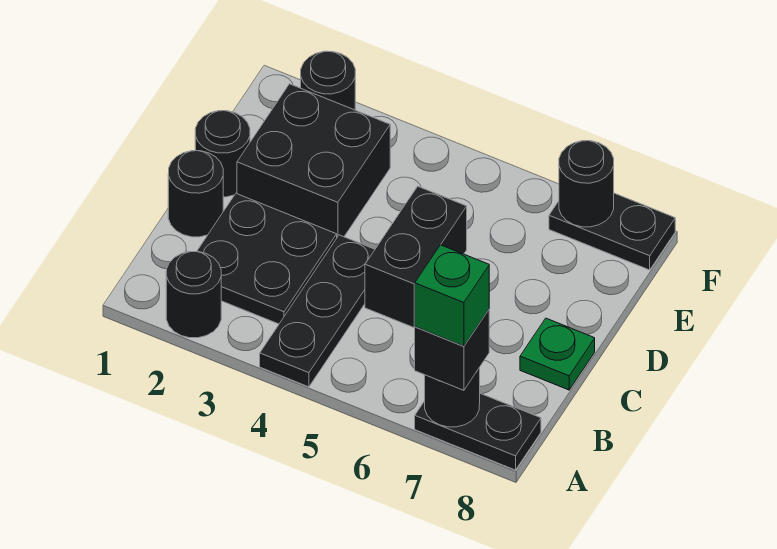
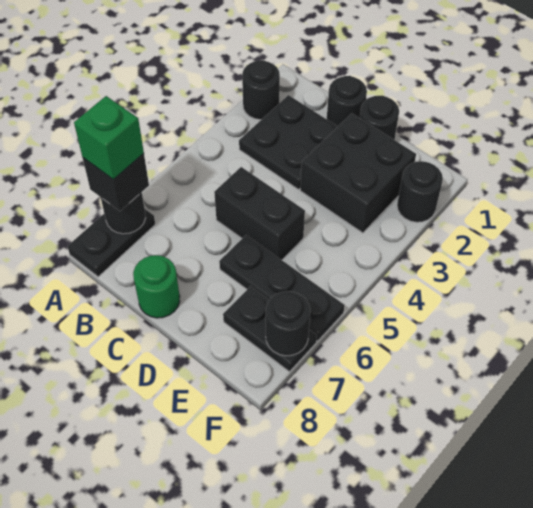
black 1x3 plate [260,235,375,387] -> black 1x3 plate moved to [219,235,345,341]
green 1x1 plate [520,318,595,390] -> green 1x1 round brick [133,255,180,318]
black 1x2 plate [549,193,675,270] -> black 1x2 plate turned to [223,286,317,372]

